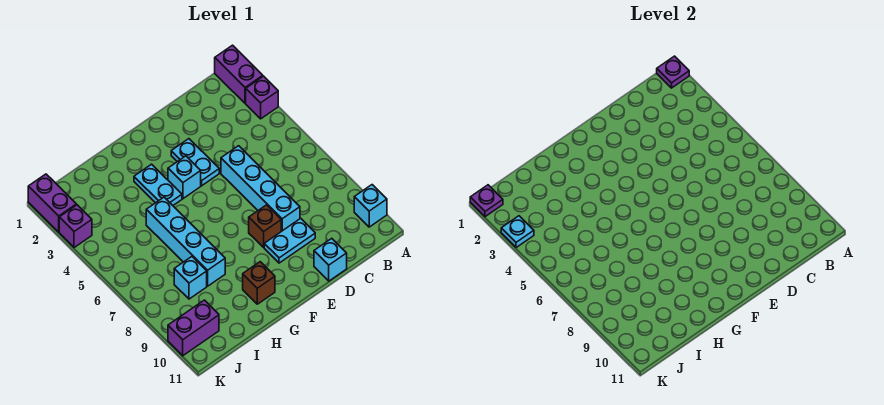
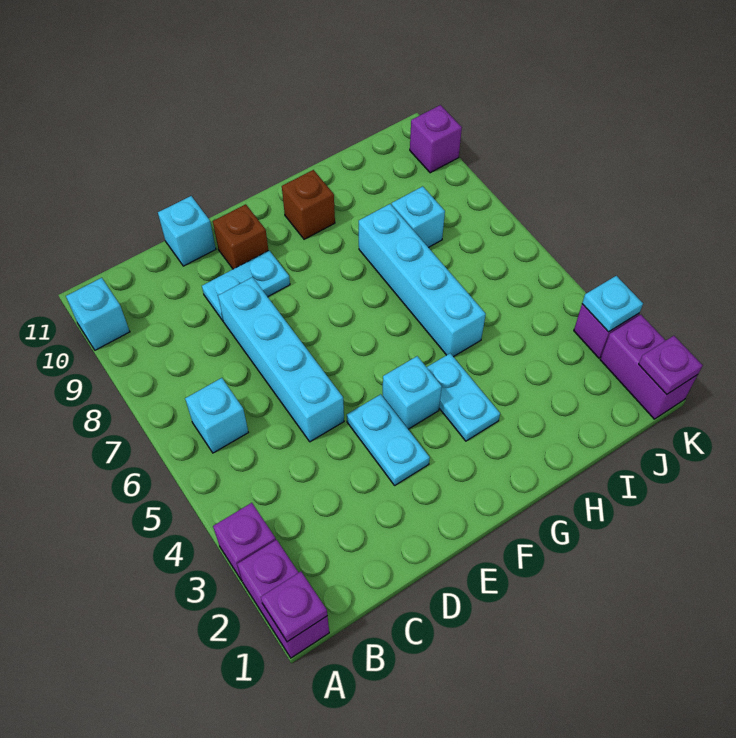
none -> cyan 1x1 brick [185,378,248,453]
brown 1x1 brick [249,205,281,247] -> brown 1x1 brick moved to [213,204,268,269]
purple 1x2 brick [168,300,219,356] -> purple 1x1 brick [410,105,462,173]

